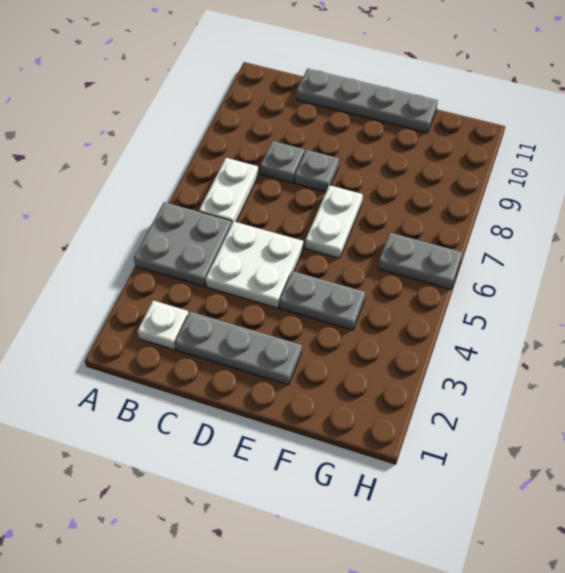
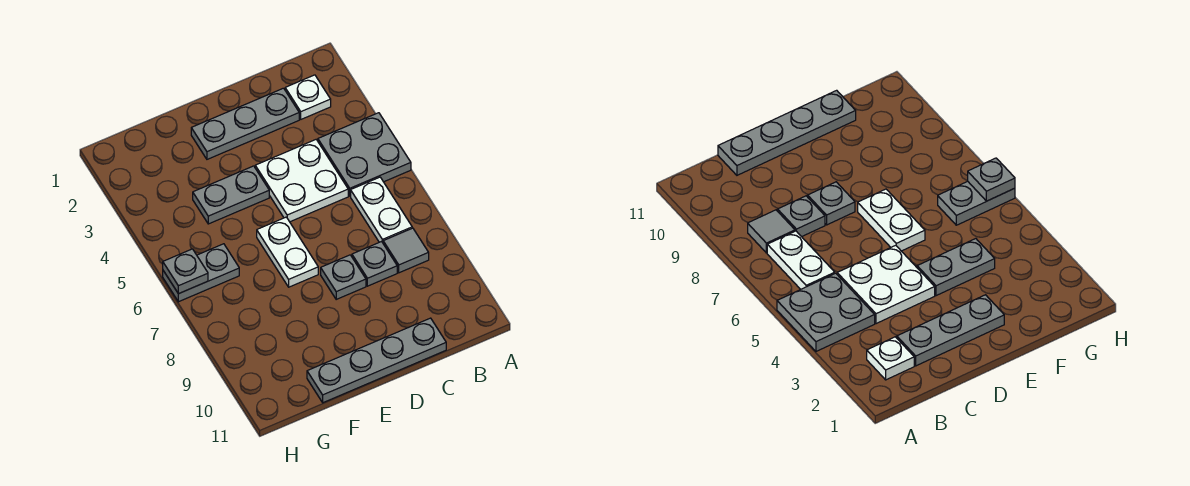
none -> grey 1x1 tile [383,228,429,273]
none -> grey 1x1 plate [163,249,208,294]

